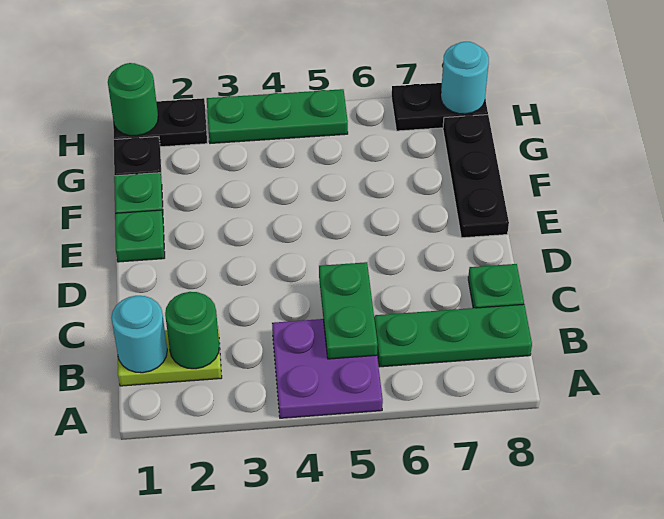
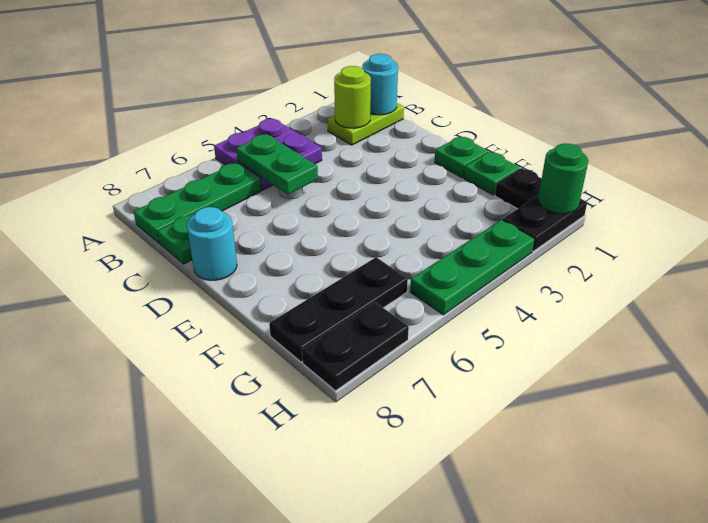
green 1x1 round brick [165,292,219,369] -> lime 1x1 round brick [334,66,371,128]
black 1x3 plate [443,115,509,238] -> black 1x3 plate turned to [269,257,408,362]
cyan 1x1 round brick [441,42,489,114] -> cyan 1x1 round brick moved to [187,207,237,280]

